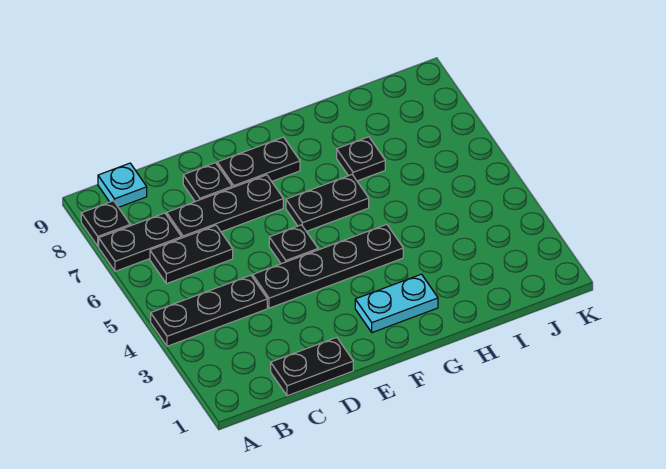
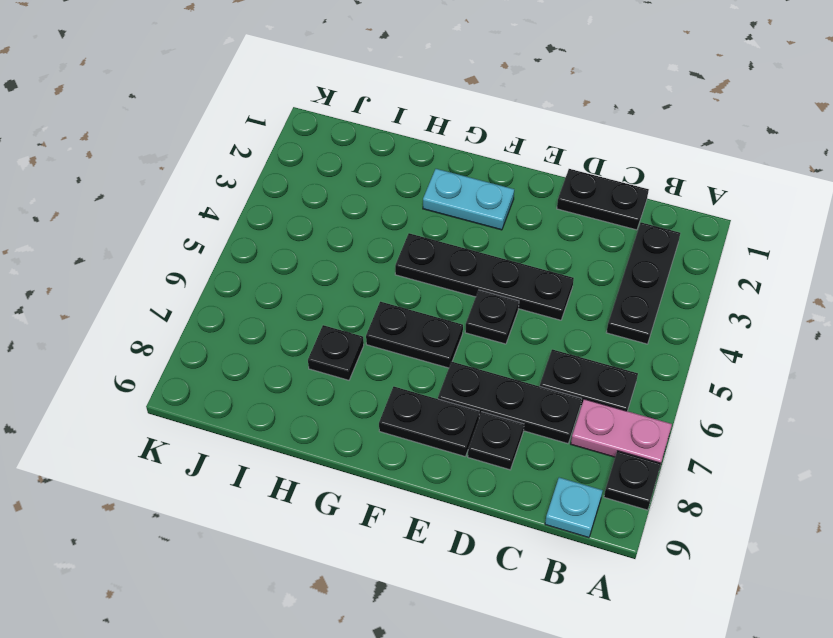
black 1x3 plate [151,275,267,346] -> black 1x3 plate turned to [606,222,680,344]
black 1x2 plate [99,213,181,271] -> pink 1x2 plate [571,399,672,463]

